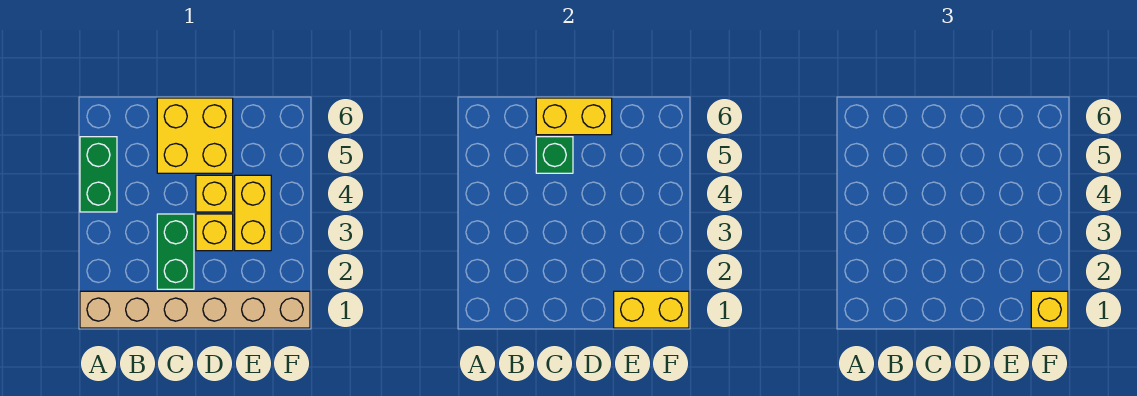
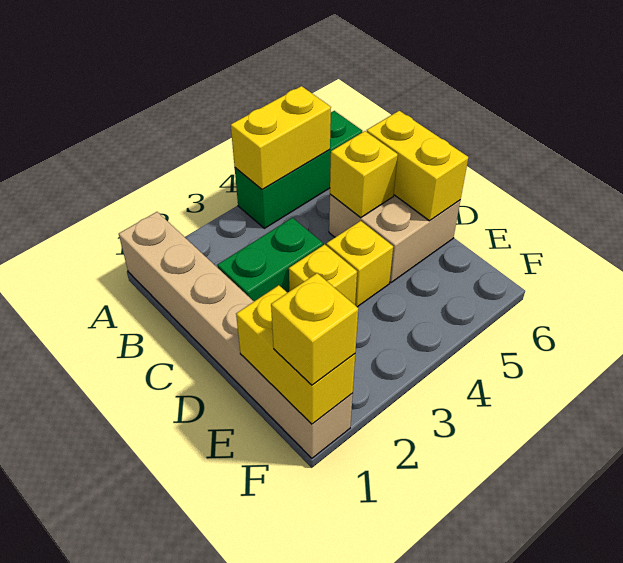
green 1x2 brick [80,137,117,212] -> green 1x3 brick [235,111,362,228]
yellow 2x2 brick [157,98,233,173] -> tan 2x2 brick [329,194,460,283]
green 1x1 brick [536,137,573,173] -> yellow 1x1 brick [330,131,398,218]
yellow 1x2 brick [235,175,271,251] -> yellow 1x2 brick moved to [231,86,331,190]

